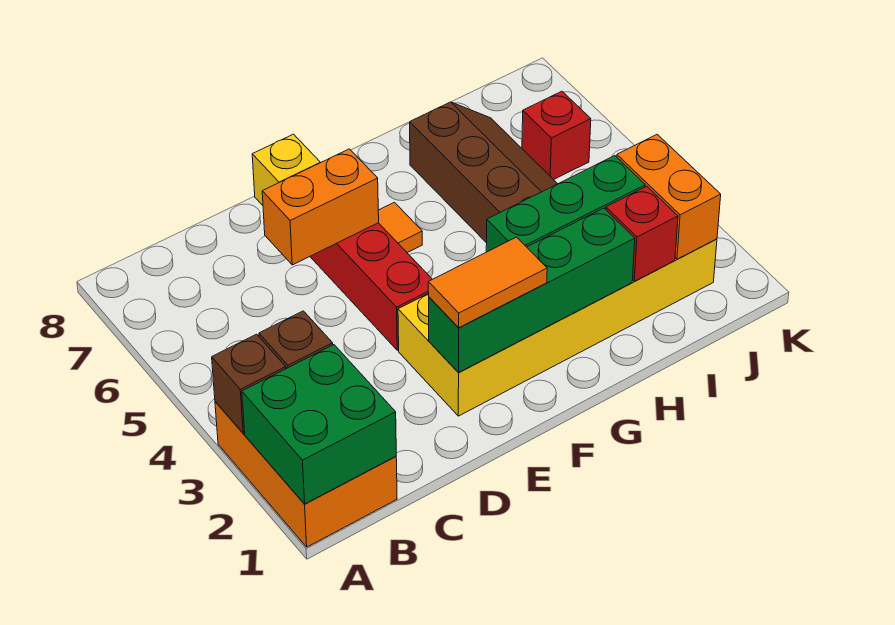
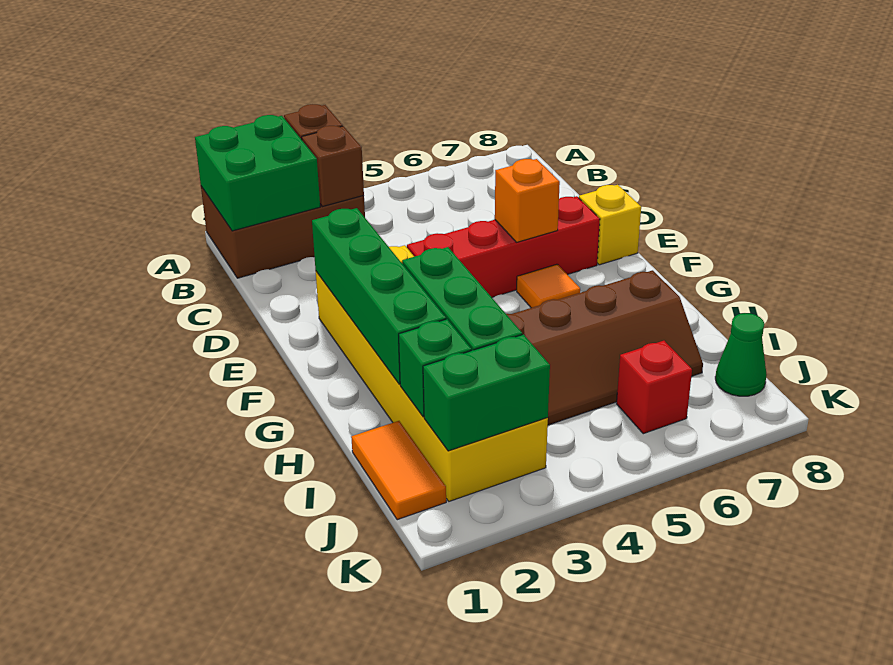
orange 2x3 brick [215,402,397,547] -> brown 2x3 brick [201,186,365,278]
orange 1x2 brick [262,149,379,265] -> orange 1x1 brick [495,159,560,242]
orange 1x2 tile [428,237,547,328] -> orange 1x2 tile moved to [351,421,446,520]
red 1x1 brick [606,186,678,281] -> green 1x1 brick [399,319,471,417]
orange 1x2 brick [617,135,721,259] -> green 1x2 brick [423,334,550,451]
none -> green 1x1 cone [715,313,767,396]

